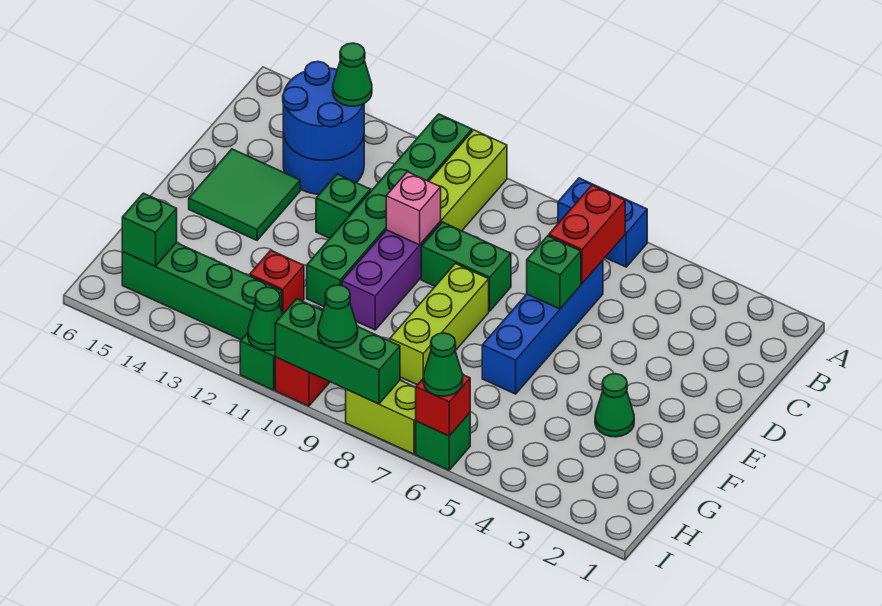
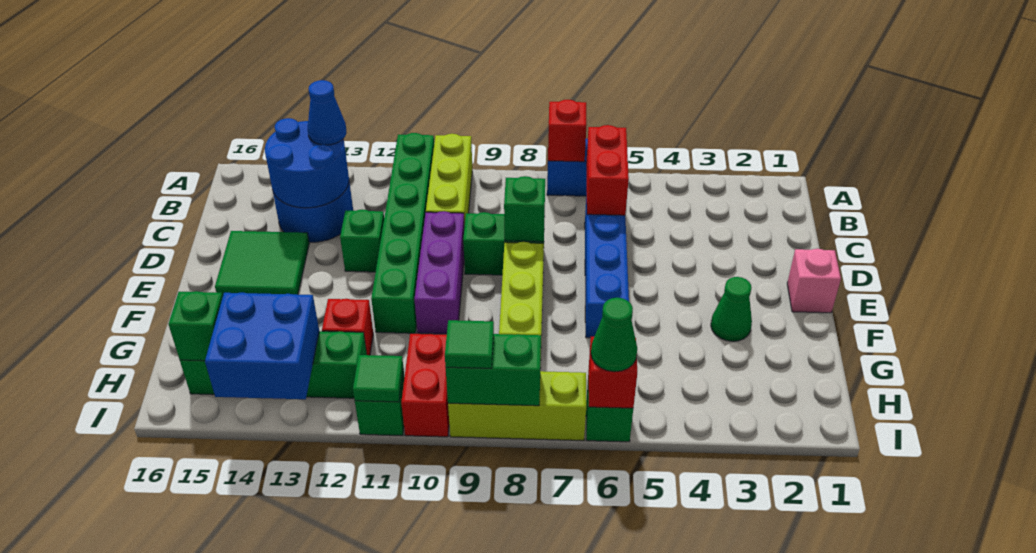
none -> red 1x1 brick [548,100,586,162]
green 1x1 cone [333,43,372,106] -> blue 1x1 cone [308,80,346,145]
green 1x1 brick [527,236,581,309] -> green 1x1 brick moved to [504,176,545,242]
pink 1x1 brick [386,172,441,245] -> pink 1x1 brick moved to [787,249,841,313]
none -> blue 2x2 brick [205,292,319,399]
lime 1x2 brick [346,380,416,454] -> lime 1x3 brick [448,371,586,441]
green 1x3 brick [275,299,400,404] -> green 1x2 brick [446,334,541,406]
green 1x1 cone [318,285,358,348] -> green 1x1 tile [445,320,494,368]
green 1x1 cone [248,287,283,351] -> green 1x1 tile [353,355,403,402]

